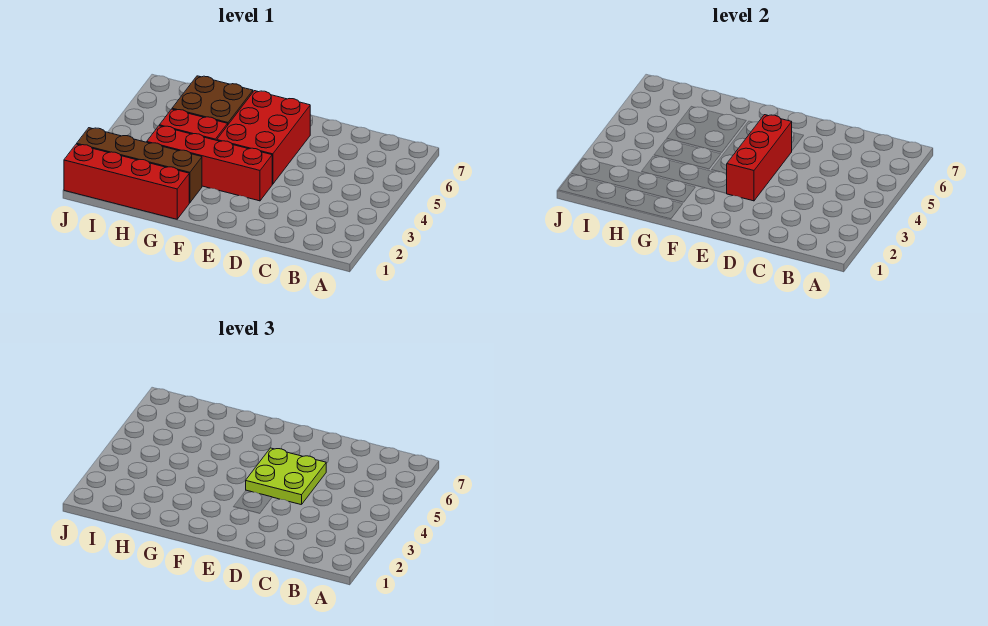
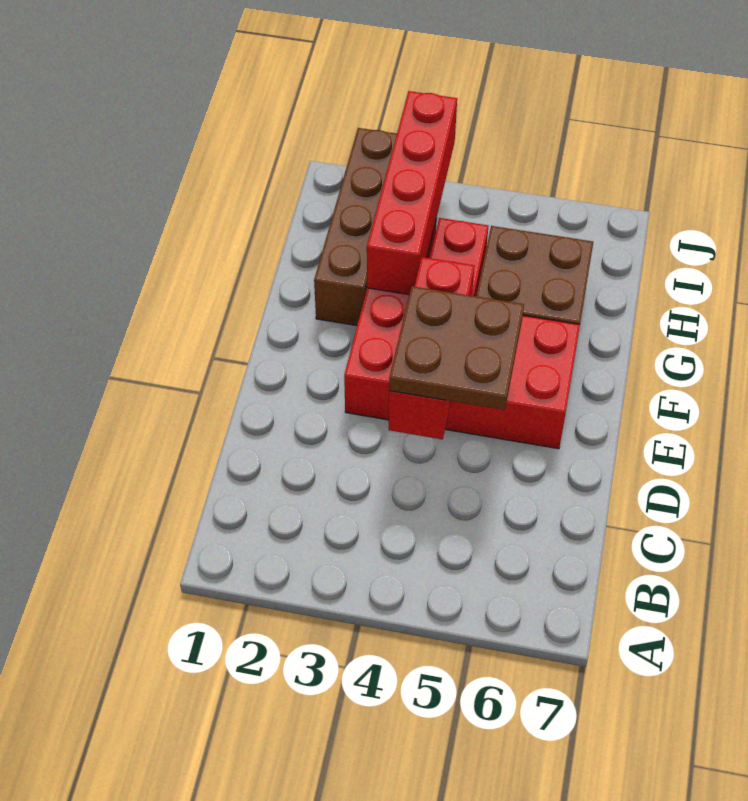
lime 2x2 plate [246,448,326,505] -> brown 2x2 plate [389,286,524,410]
red 1x3 brick [726,115,792,201] -> red 1x3 brick turned to [389,257,474,439]
red 1x4 brick [64,144,189,219] -> red 1x4 brick moved to [367,91,457,295]

